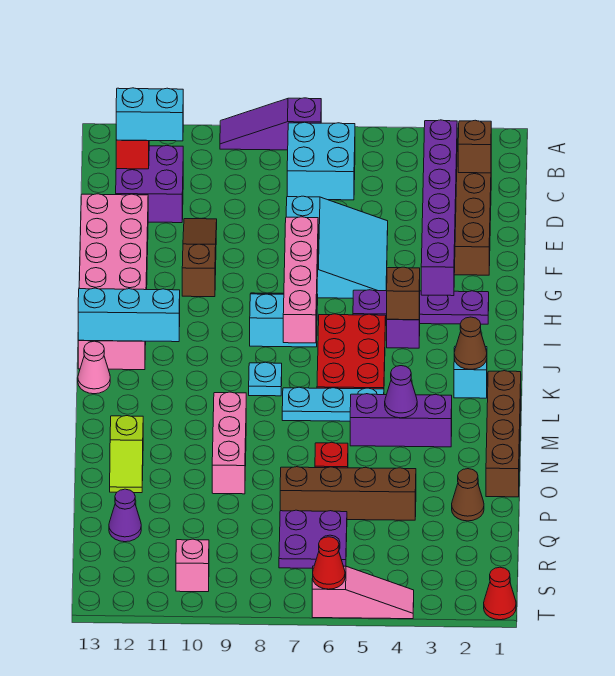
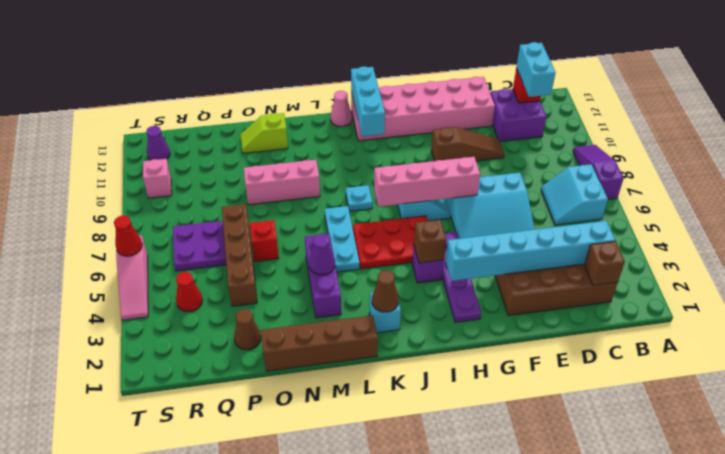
cyan 2x2 brick [287,122,355,200] -> cyan 2x2 slope [541,164,608,225]
purple 1x6 brick [421,120,457,296] -> cyan 1x6 brick [446,221,615,281]
purple 1x1 cone [109,489,141,542] -> purple 1x1 cone moved to [146,126,170,160]
red 1x1 cone [484,567,516,620] -> red 1x1 cone moved to [176,272,203,312]

